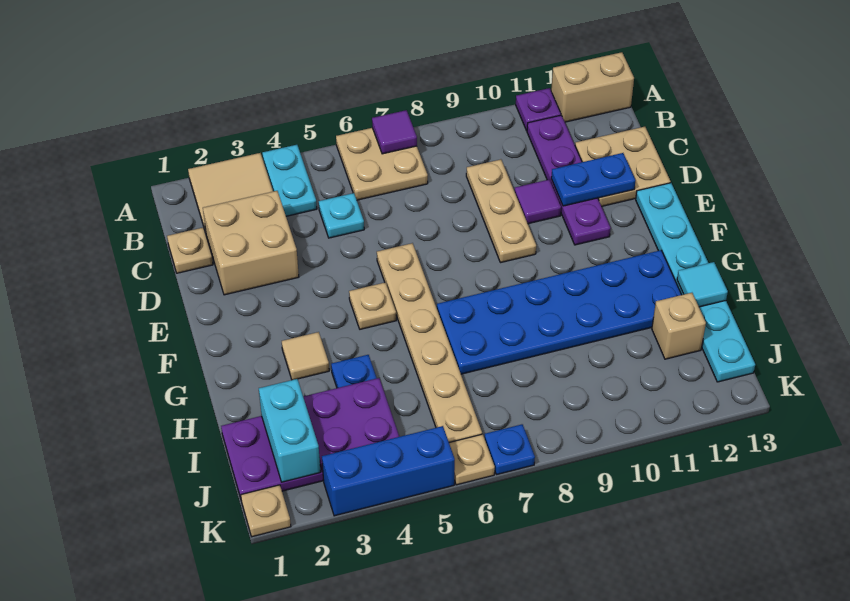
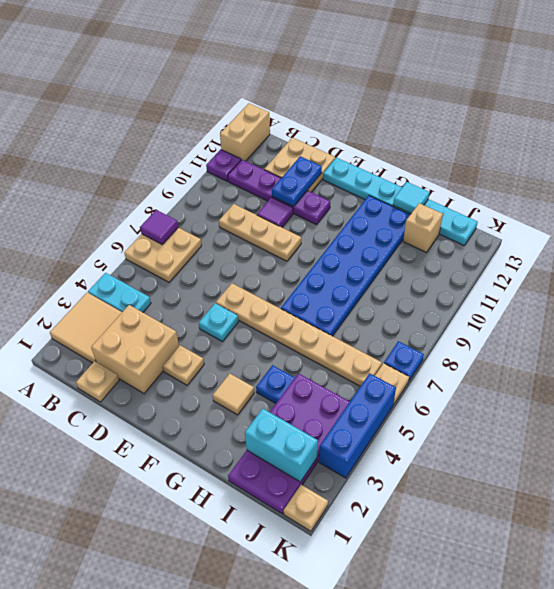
cyan 1x1 plate [319,193,364,238] -> cyan 1x1 plate moved to [199,303,239,341]
tan 1x1 plate [349,282,396,329] -> tan 1x1 plate moved to [163,345,204,385]

